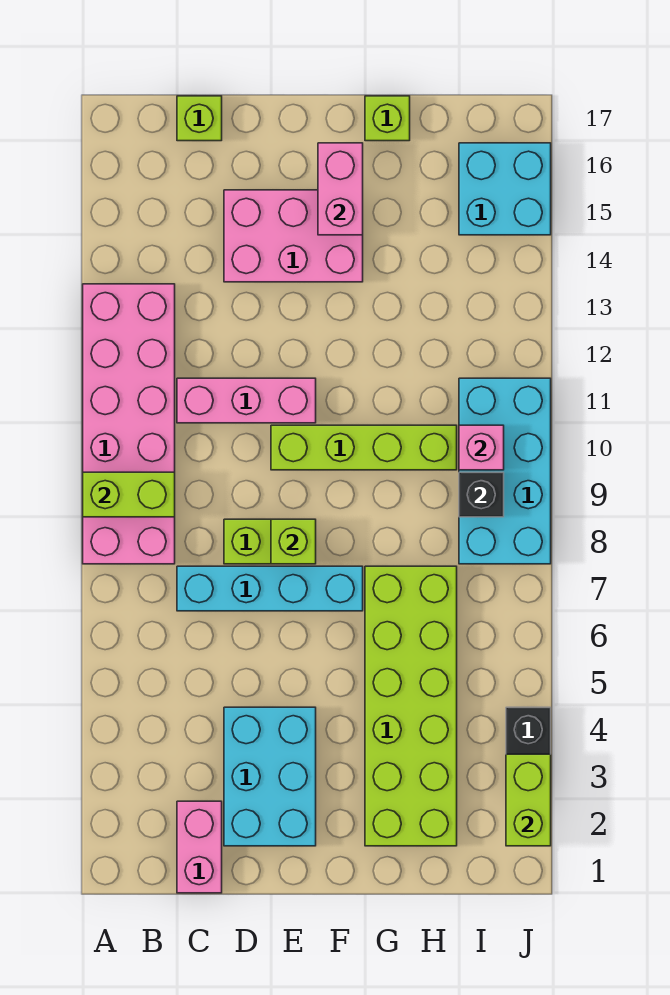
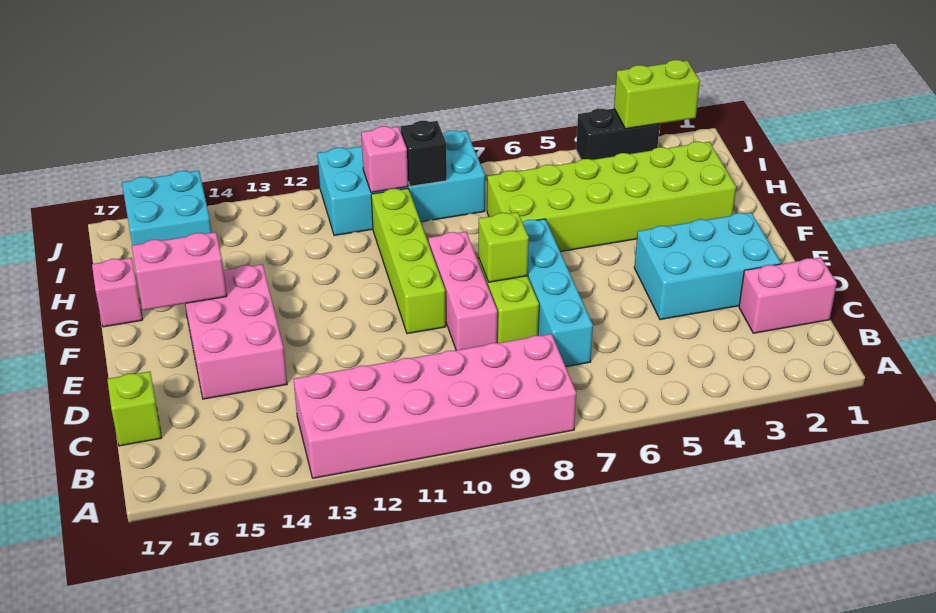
lime 1x2 brick [83,472,175,517] -> none
pink 1x3 brick [177,378,316,423] -> pink 1x3 brick moved to [428,232,497,350]
lime 1x1 brick [365,96,410,141] -> pink 1x1 brick [92,258,143,327]

